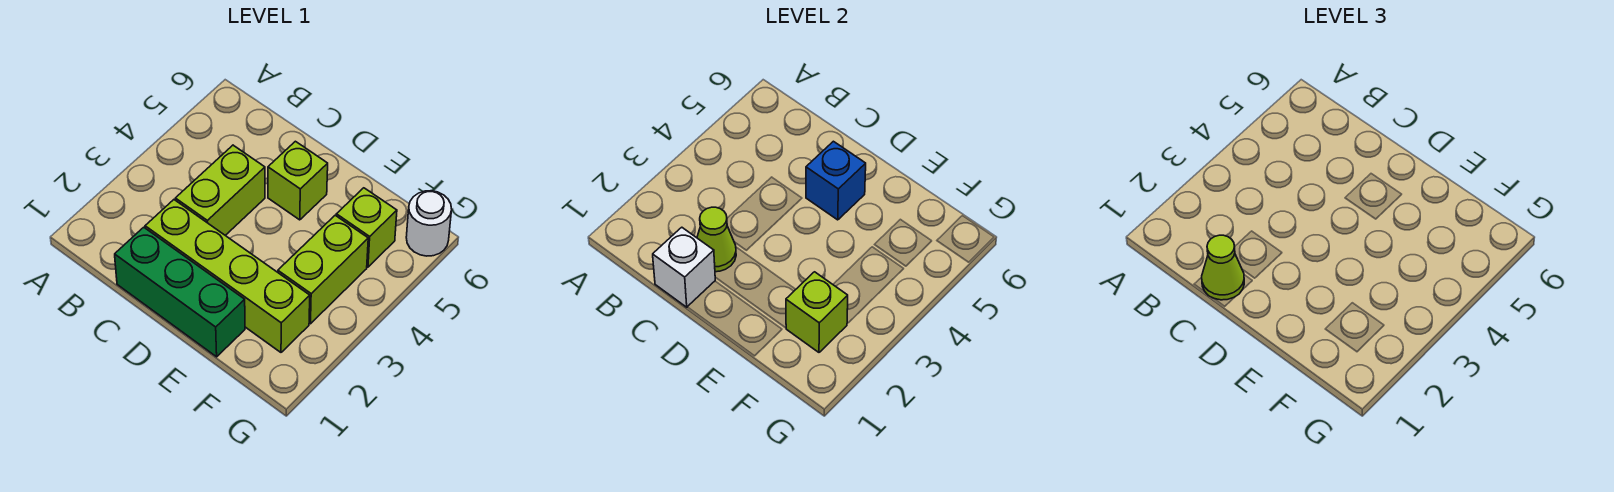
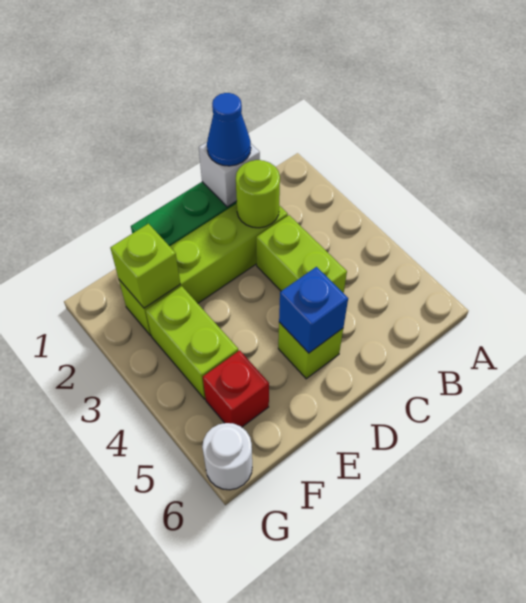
lime 1x1 cone [1202,235,1244,300] -> blue 1x1 cone [207,93,251,166]
lime 1x1 cone [697,207,736,272] -> lime 1x1 round brick [236,160,280,228]
lime 1x1 brick [336,188,397,267] -> red 1x1 brick [203,350,269,427]

